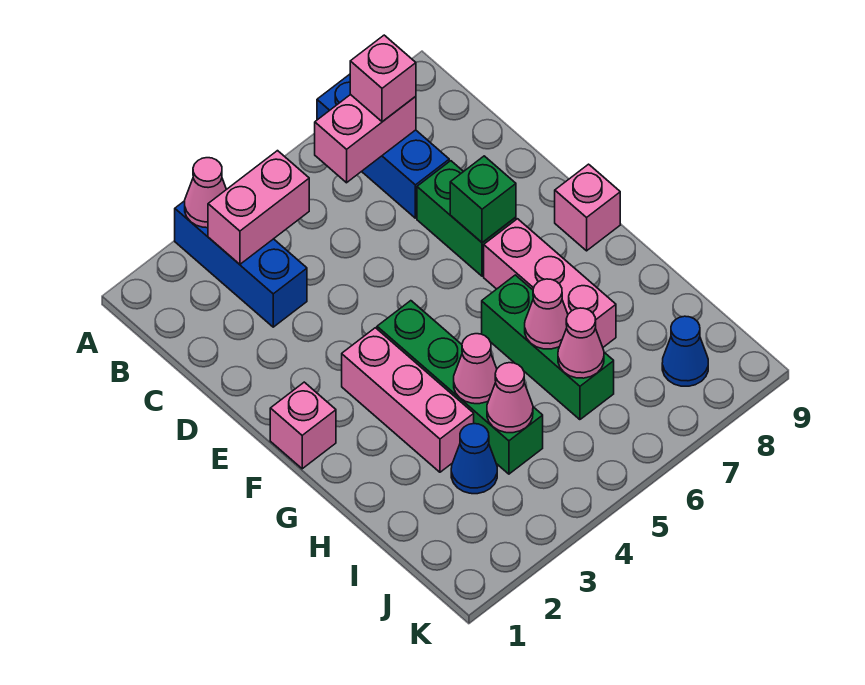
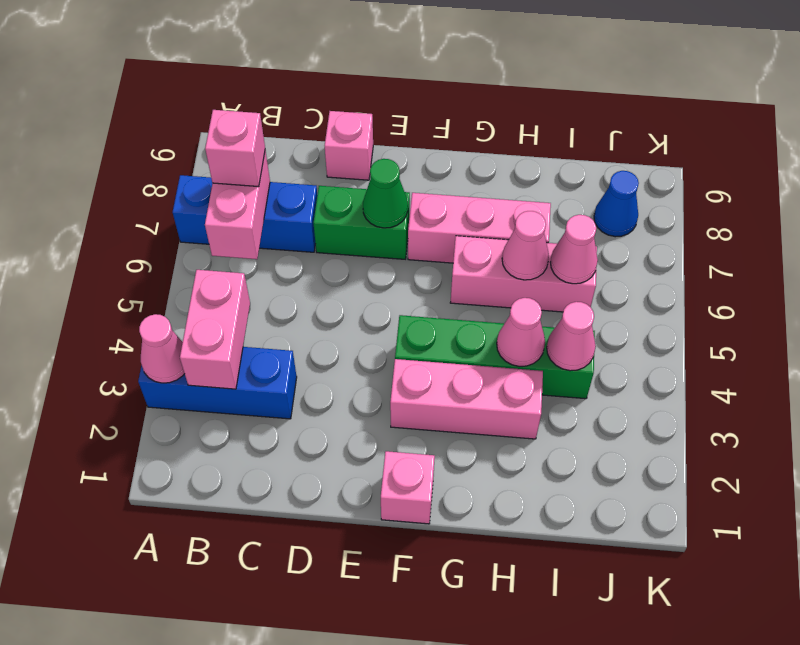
green 1x1 brick [450,156,516,243] -> green 1x1 cone [363,159,408,228]
pink 1x1 brick [555,164,620,251] -> pink 1x1 brick moved to [325,111,373,180]
green 1x3 brick [482,275,614,420] -> pink 1x3 brick [450,236,597,312]
blue 1x1 cone [451,424,497,494] -> none

